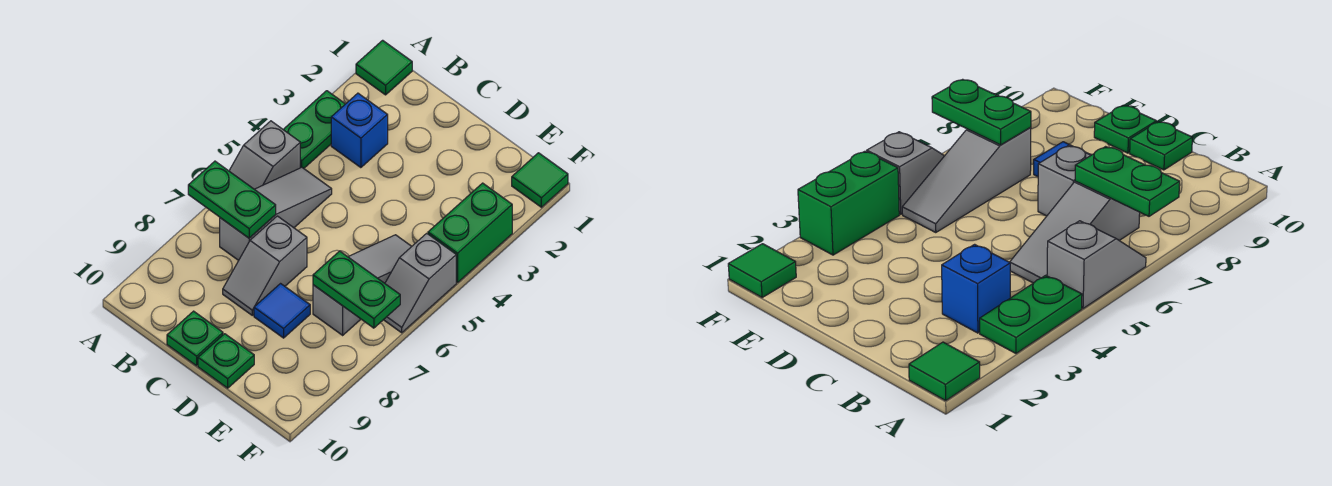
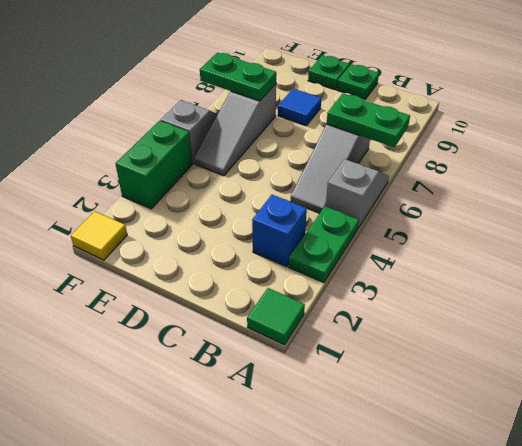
grey 1x2 slope [223,216,307,315] -> none
green 1x1 tile [512,153,568,207] -> yellow 1x1 tile [71,211,127,260]

